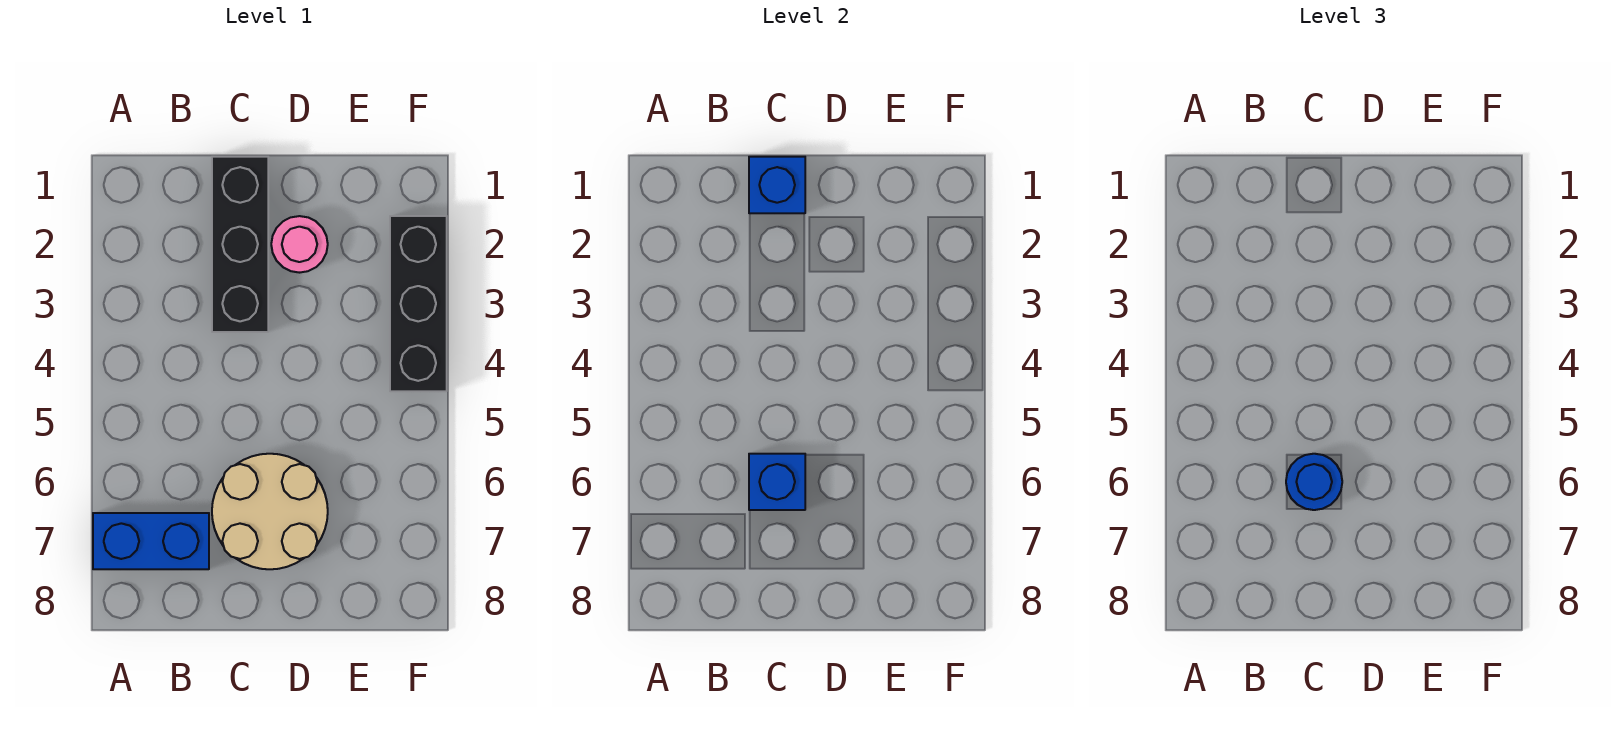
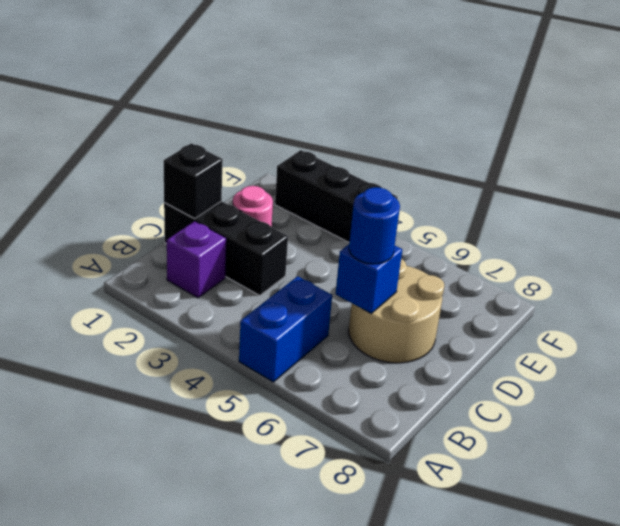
blue 1x2 brick [93,513,209,569] -> blue 1x2 brick moved to [239,276,332,382]
none -> purple 1x1 brick [167,221,226,298]
blue 1x1 brick [749,157,805,213] -> black 1x1 brick [164,143,223,218]

